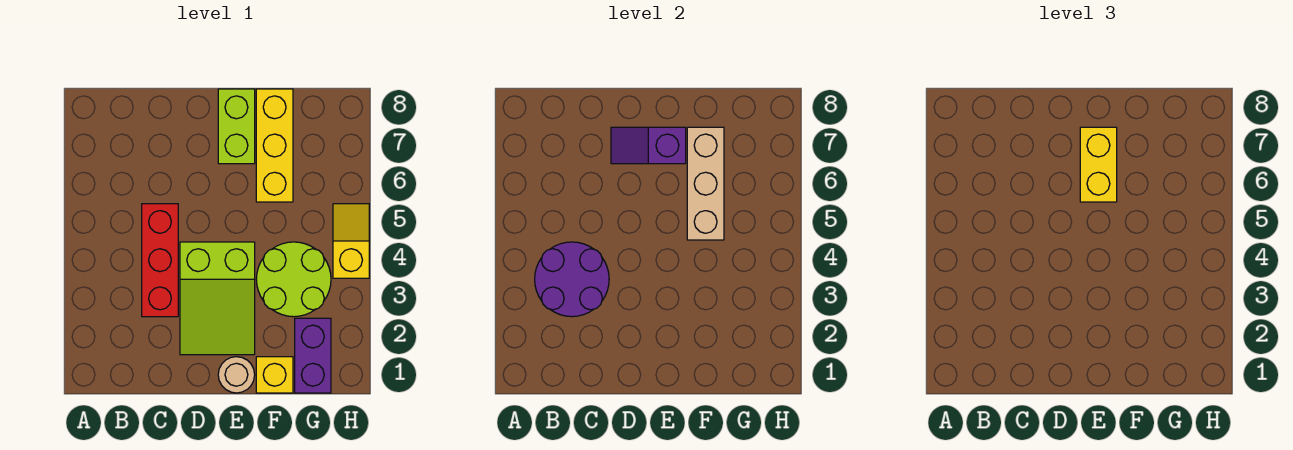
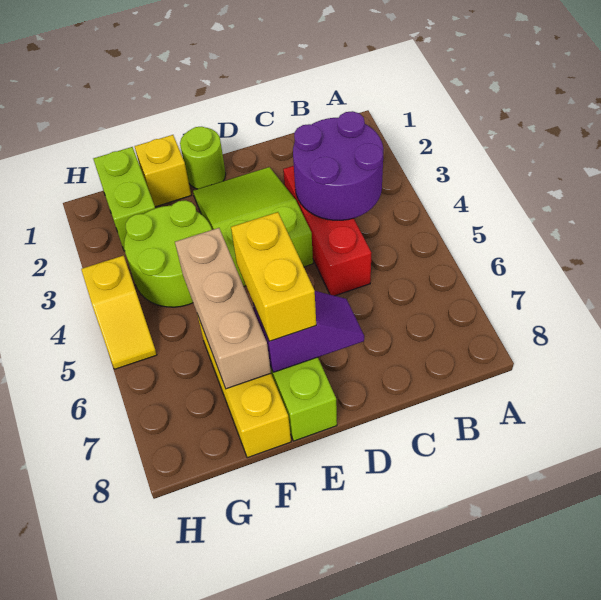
tan 1x1 round brick [218,357,255,393] -> lime 1x1 round brick [180,127,226,189]
purple 1x2 brick [295,318,331,393] -> lime 1x2 brick [93,147,155,251]

